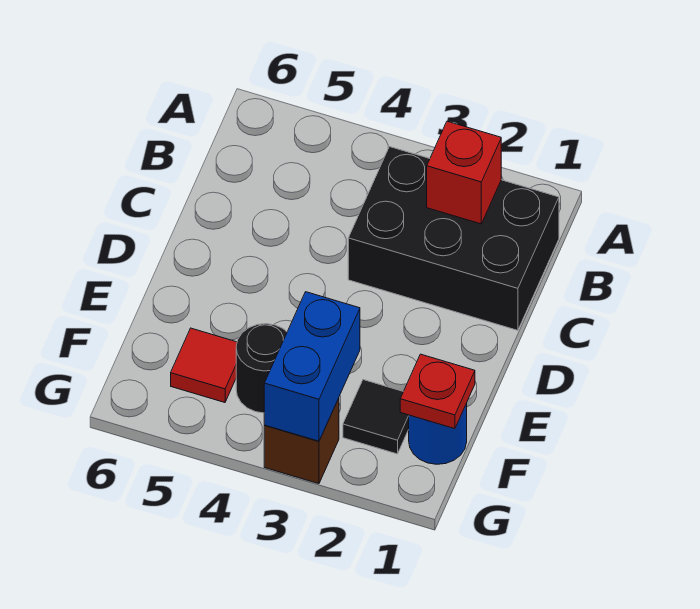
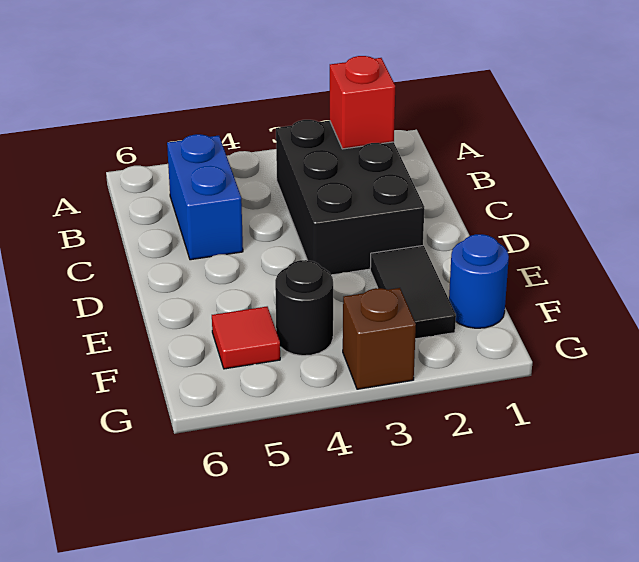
black 2x3 brick [348,147,559,330] -> black 2x3 brick turned to [276,120,424,275]
red 1x1 plate [400,354,475,429] -> none
black 1x1 tile [343,380,409,454] -> black 1x2 tile [370,245,456,339]
blue 1x2 brick [264,292,360,441] -> blue 1x2 brick moved to [167,134,243,260]

